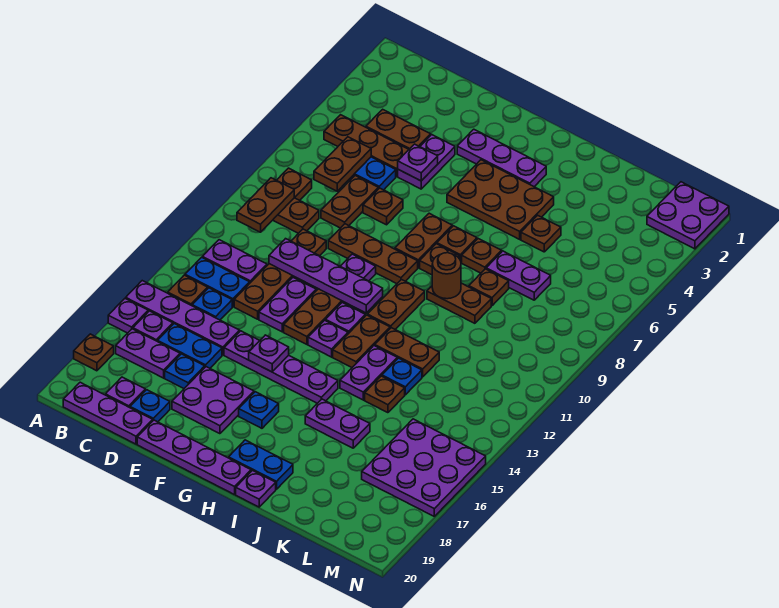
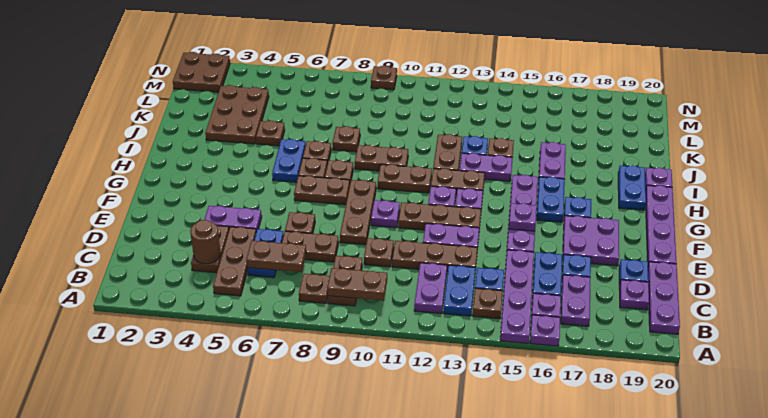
brown 1x1 plate [74,334,114,371] -> brown 1x1 plate moved to [371,66,397,90]
purple 1x4 plate [269,239,383,313] -> none
purple 1x1 plate [398,144,438,181] -> none
purple 1x3 plate [457,129,546,187] -> none
brown 2x3 plate [447,160,554,239] -> brown 2x3 plate moved to [205,85,269,144]
none -> blue 1x2 plate [537,177,565,222]
none -> blue 1x2 plate [272,139,306,182]
brown 1x2 plate [427,283,491,323] -> brown 1x2 plate turned to [355,145,408,171]
brown 1x1 round brick [432,253,461,299] -> brown 1x1 round brick moved to [190,220,220,264]
purple 1x2 plate [486,251,551,300] -> none
purple 3x3 plate [362,419,486,516] -> none
purple 2x2 plate [647,182,729,249] -> brown 2x2 plate [173,52,230,92]

